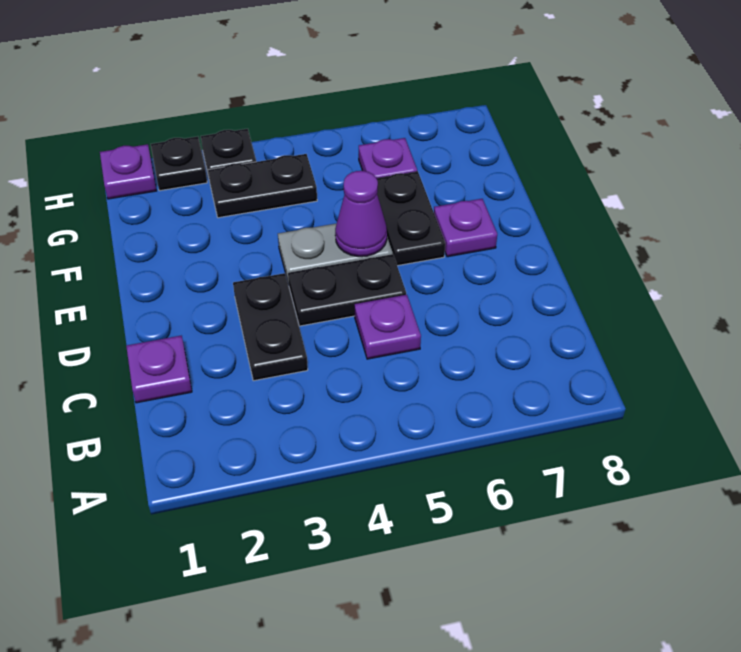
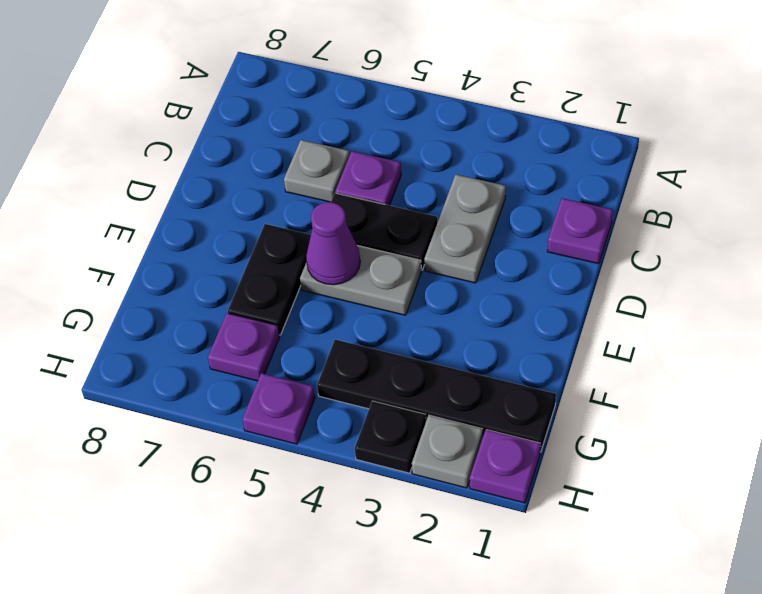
black 1x2 plate [233,273,308,381] -> grey 1x2 plate [424,175,506,283]
none -> grey 1x1 plate [284,140,350,202]
purple 1x1 plate [434,199,497,257] -> purple 1x1 plate moved to [242,373,315,444]
black 1x2 plate [208,154,317,218] -> black 1x4 plate [317,340,556,452]
black 1x1 plate [151,136,207,191] -> grey 1x1 plate [412,415,483,488]

